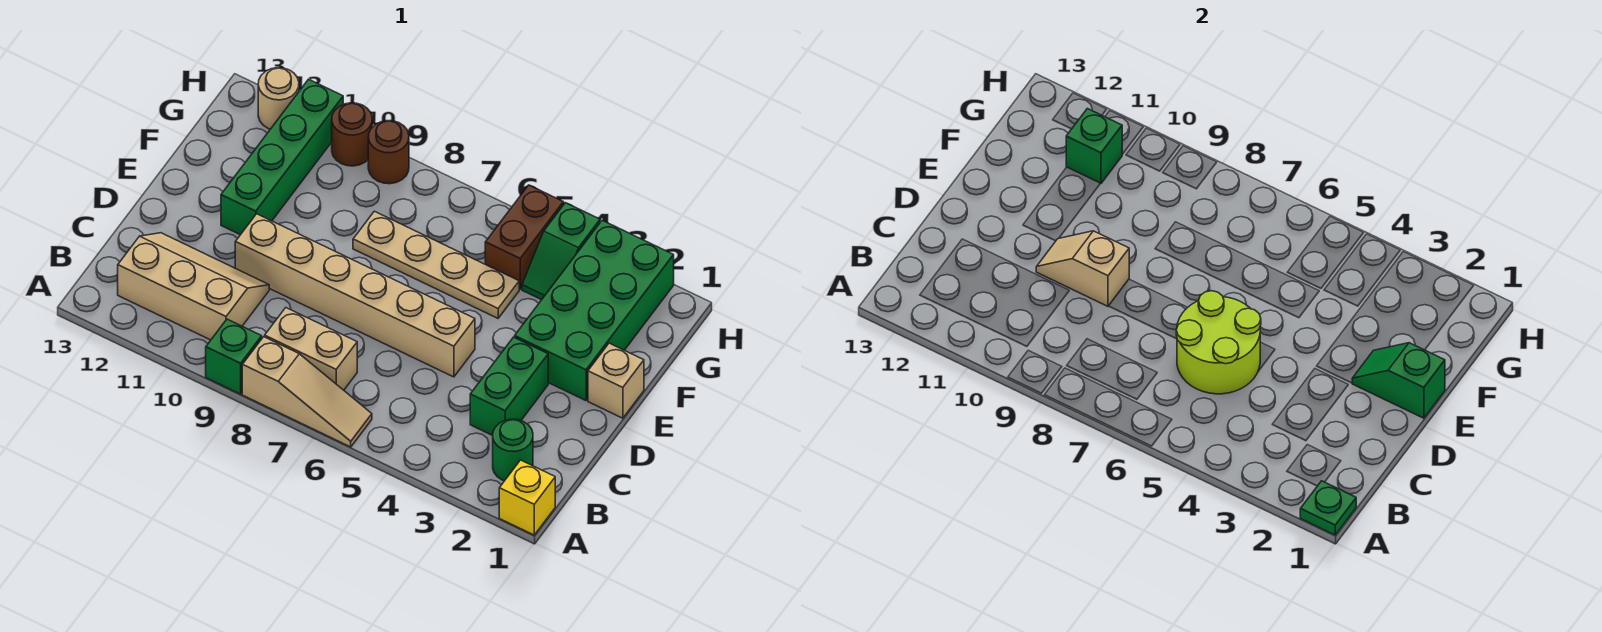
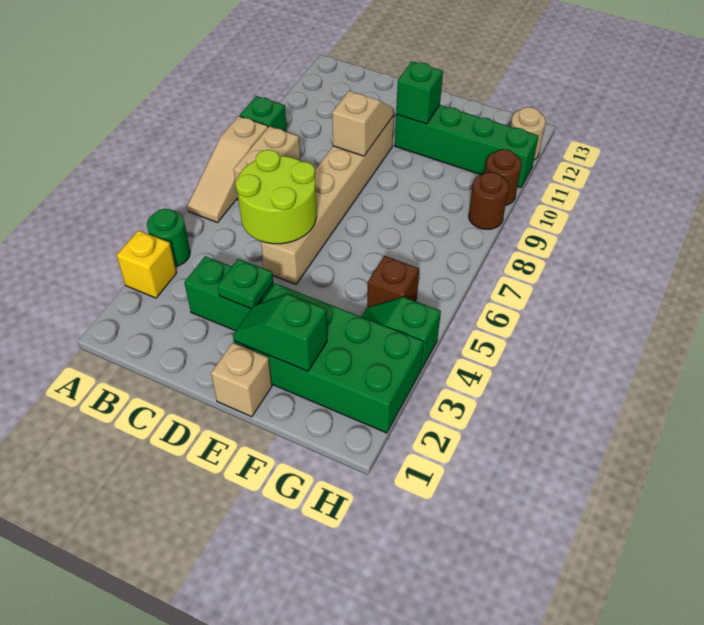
yellow 1x1 brick [499,460,555,535] -> yellow 1x1 brick moved to [117,230,177,298]
green 1x1 plate [1300,481,1356,535] -> green 1x1 plate moved to [218,259,273,309]
green 1x1 round brick [493,419,533,481] -> green 1x1 round brick moved to [147,209,190,267]
tan 2x3 slope [118,233,269,340] -> none
green 1x2 slope [1352,343,1445,418] -> green 1x2 slope turned to [233,294,327,371]
tan 1x4 plate [353,211,519,318] -> none
brown 1x2 brick [485,185,564,289] -> brown 1x1 brick [367,256,419,308]
green 1x1 brick [1066,108,1122,184] -> green 1x1 brick moved to [396,61,443,124]

